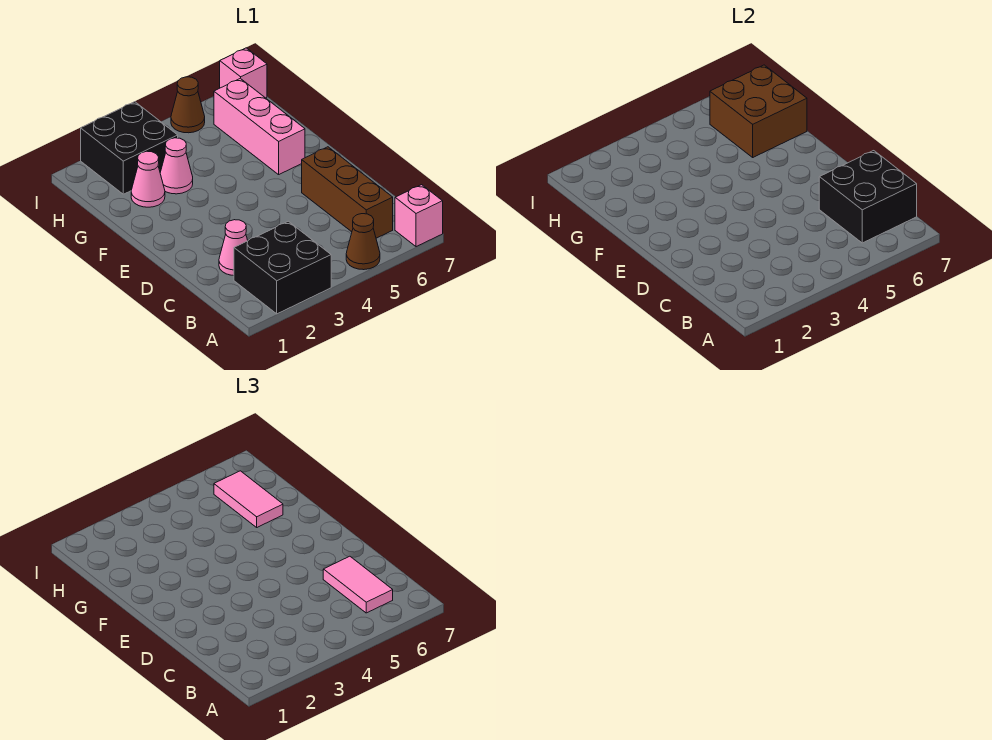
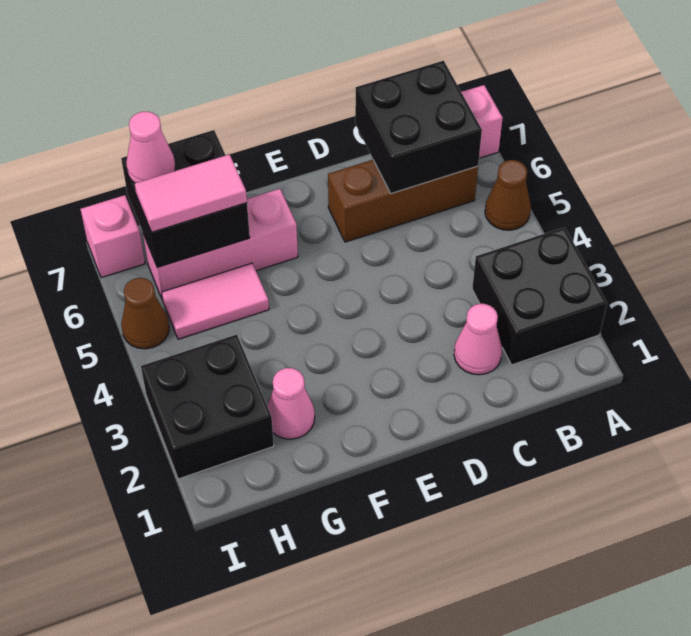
pink 1x2 tile [323,556,393,613] -> pink 1x2 tile moved to [162,263,269,339]
pink 1x1 cone [160,138,193,194] -> pink 1x1 cone moved to [126,111,176,183]
brown 2x2 brick [710,65,807,157] -> black 2x2 brick [121,130,250,268]

